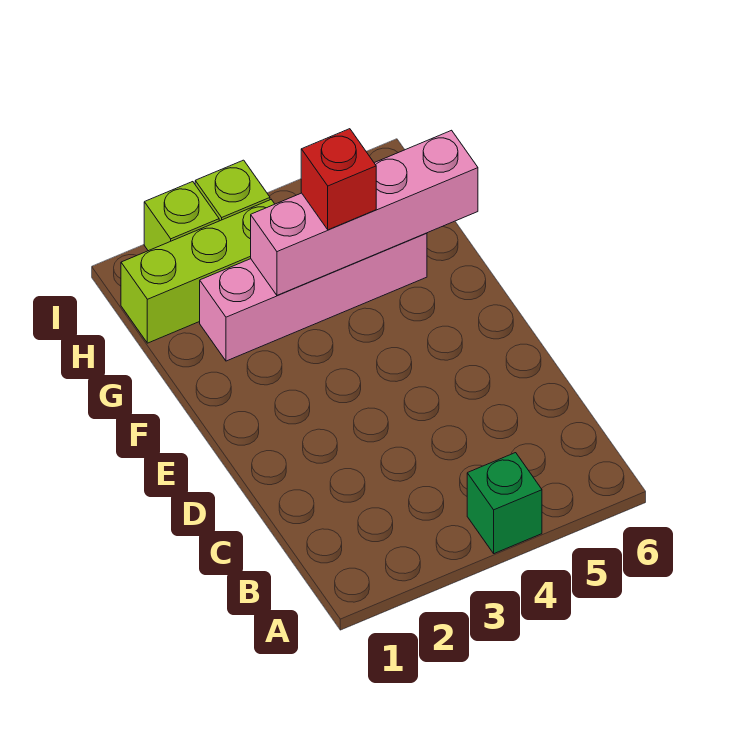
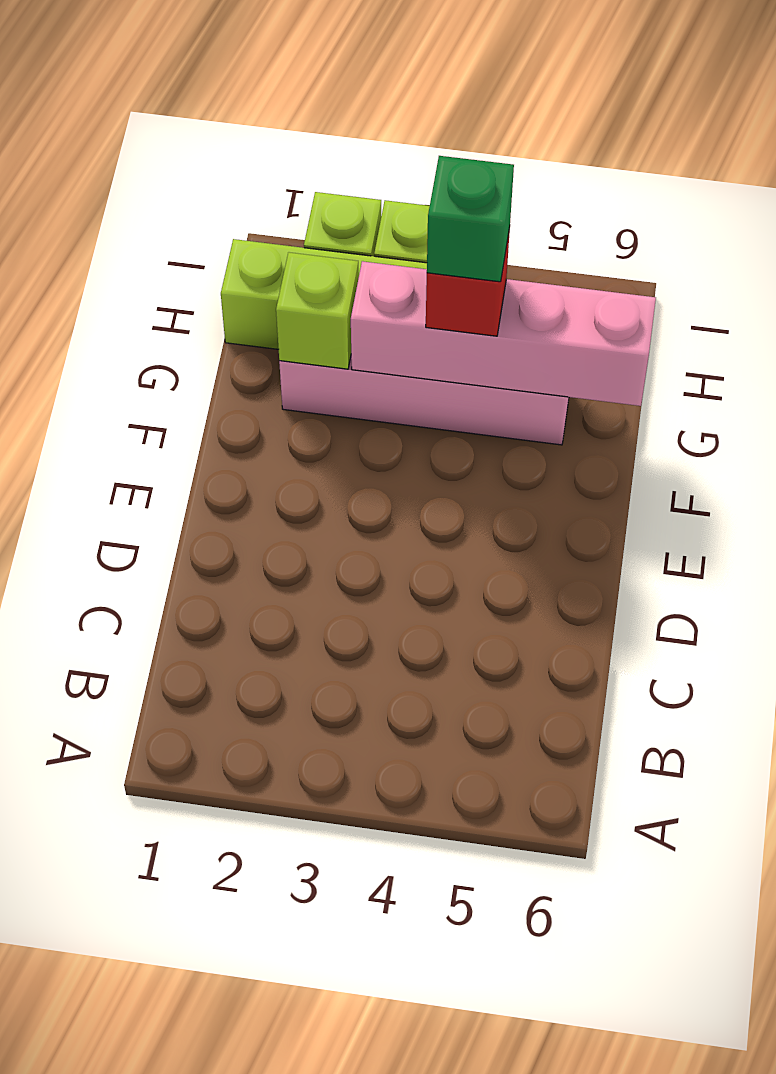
green 1x1 brick [467,453,542,554] -> green 1x1 brick moved to [427,156,514,282]
none -> lime 1x1 brick [276,252,359,369]

